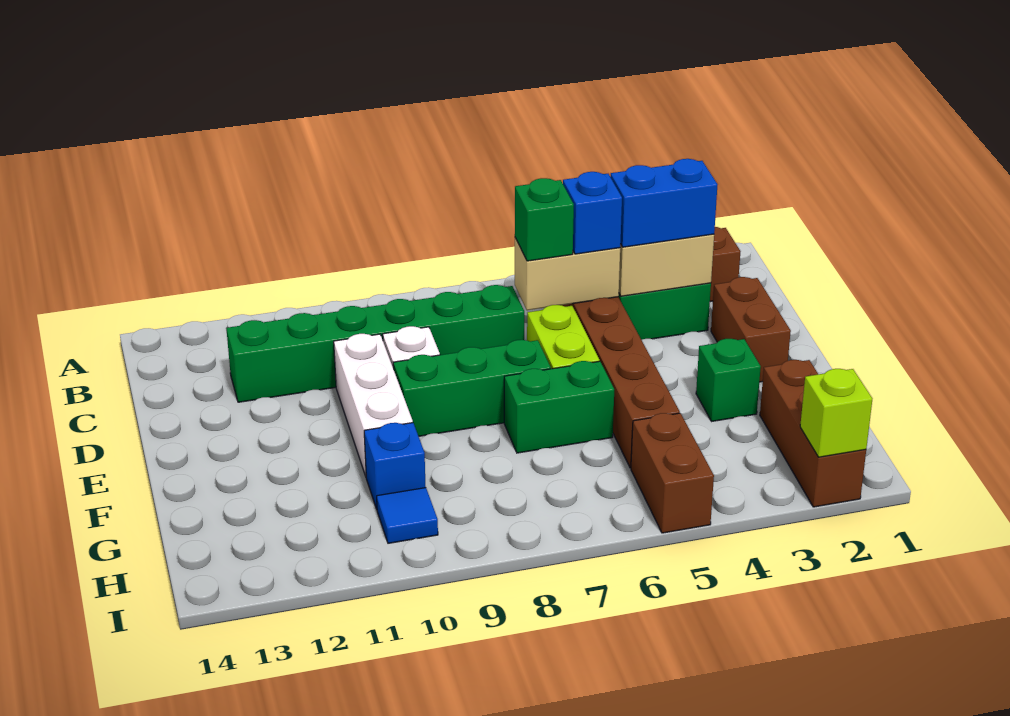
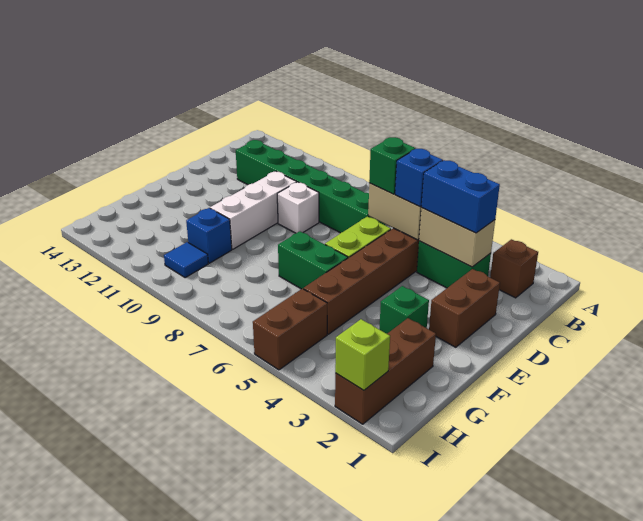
green 1x3 brick [393,340,551,436] -> none

